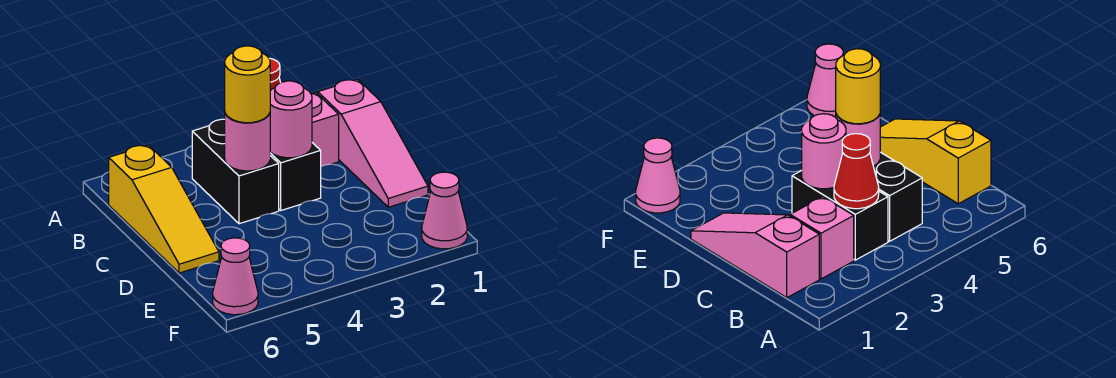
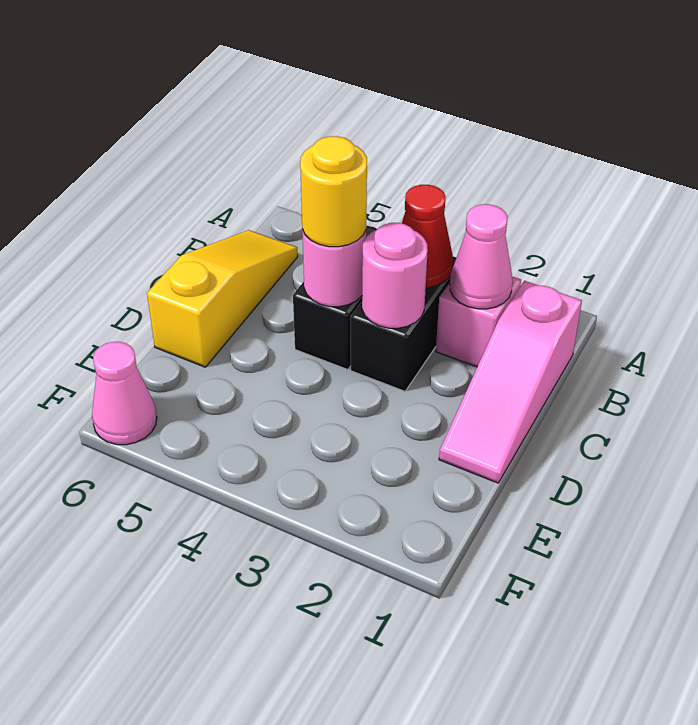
yellow 1x3 slope [109,145,219,273] -> yellow 1x3 slope turned to [147,230,298,367]
pink 1x1 cone [422,172,467,249] -> pink 1x1 cone moved to [450,204,513,309]

